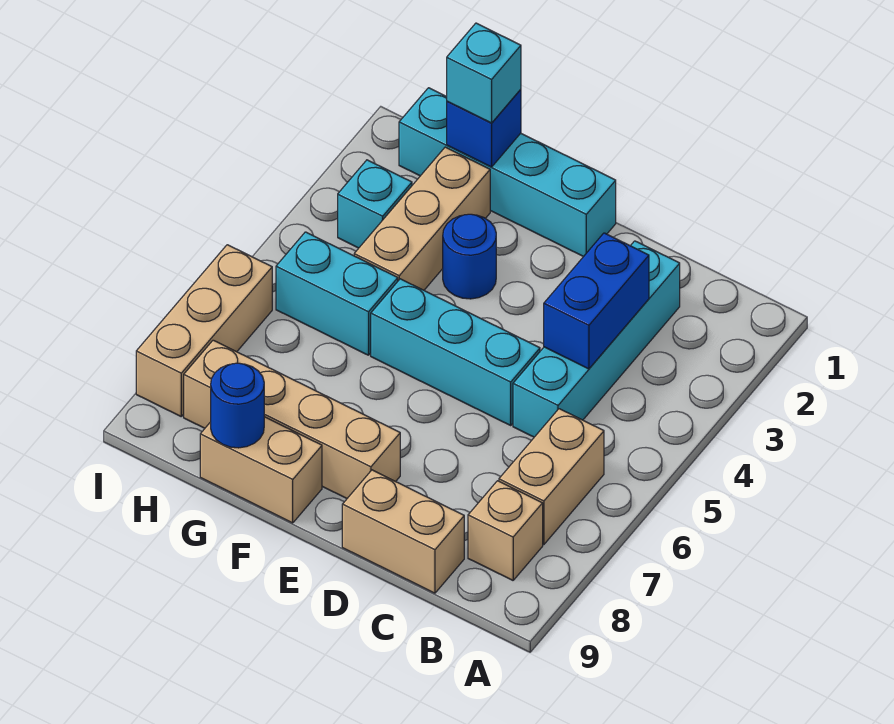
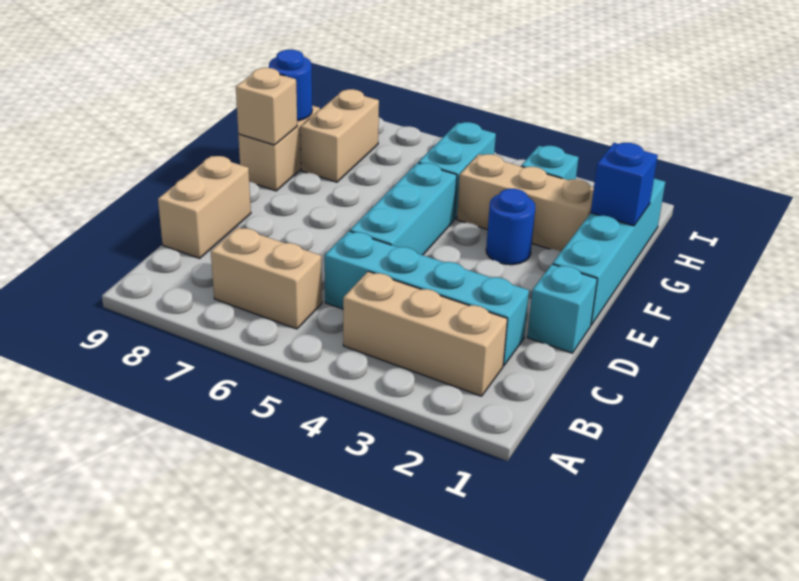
tan 1x1 brick [468,481,543,580] -> tan 1x1 brick moved to [236,68,297,145]
blue 1x2 brick [544,233,649,369] -> none
tan 1x4 brick [184,340,400,498] -> tan 1x2 brick [300,89,379,182]
cyan 1x1 brick [447,23,521,123] -> cyan 1x1 brick moved to [527,264,597,353]
tan 1x3 brick [136,245,272,416] -> tan 1x3 brick moved to [343,271,507,396]

